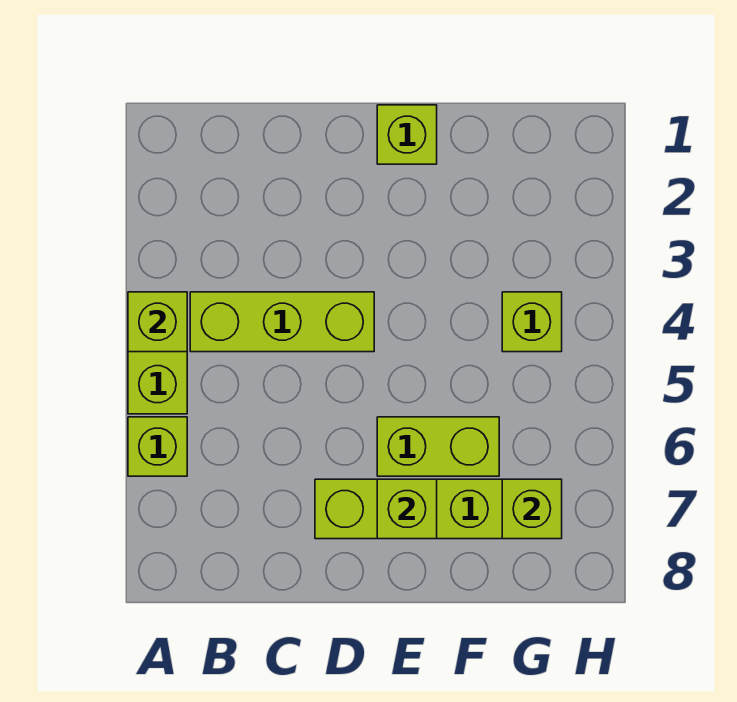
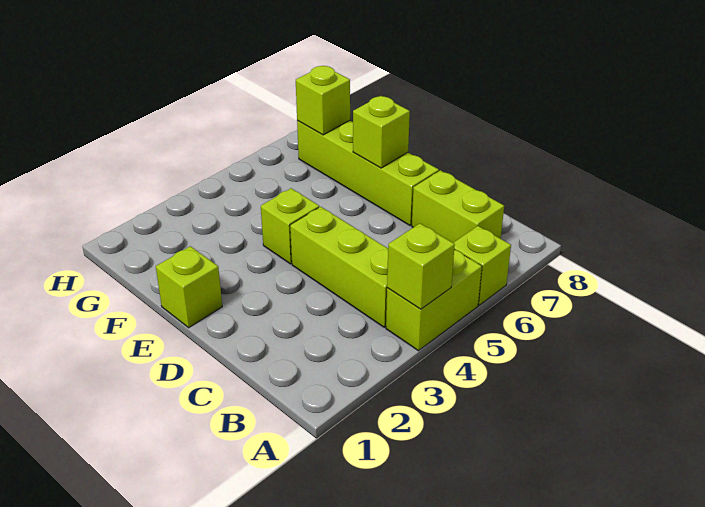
lime 1x2 brick [377,417,499,476] -> lime 1x2 brick moved to [412,170,504,243]
lime 1x1 brick [502,292,562,352] -> lime 1x1 brick moved to [261,188,319,264]

